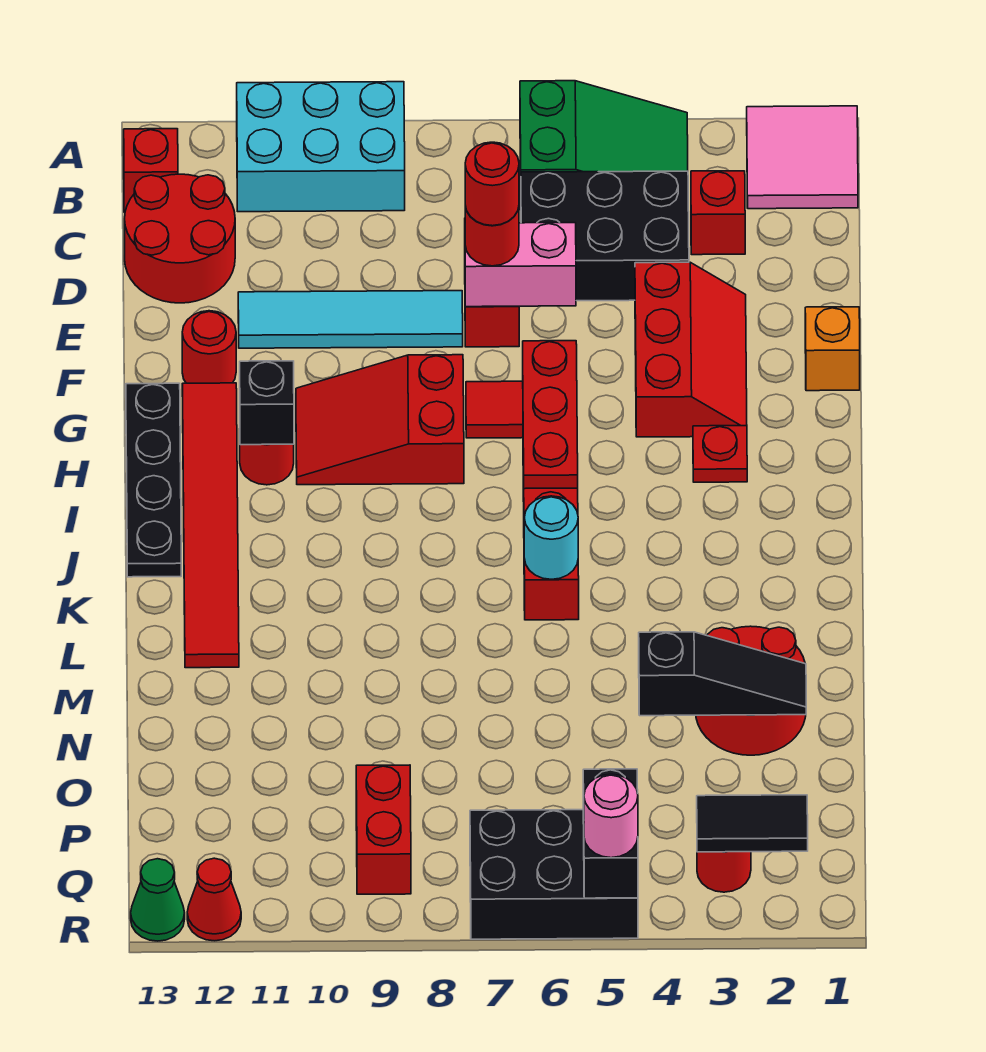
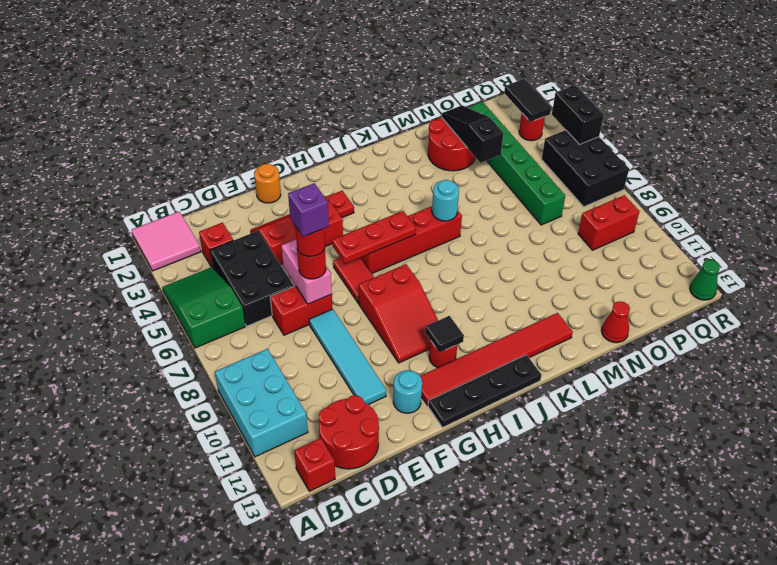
none -> purple 1x1 brick [288,183,329,237]
orange 1x1 brick [805,307,860,391] -> orange 1x1 round brick [254,164,281,203]
red 1x1 round brick [182,311,236,383] -> cyan 1x1 round brick [393,370,422,413]
black 1x1 brick [240,361,294,445] -> black 1x1 tile [425,316,464,353]
none -> green 1x6 brick [467,102,565,225]
black 1x2 brick [583,769,638,898] -> black 1x2 brick turned to [552,85,604,144]
pink 1x1 round brick [584,774,638,858] -> none
red 1x1 cone [187,858,241,941] -> red 1x1 cone moved to [602,301,630,343]

